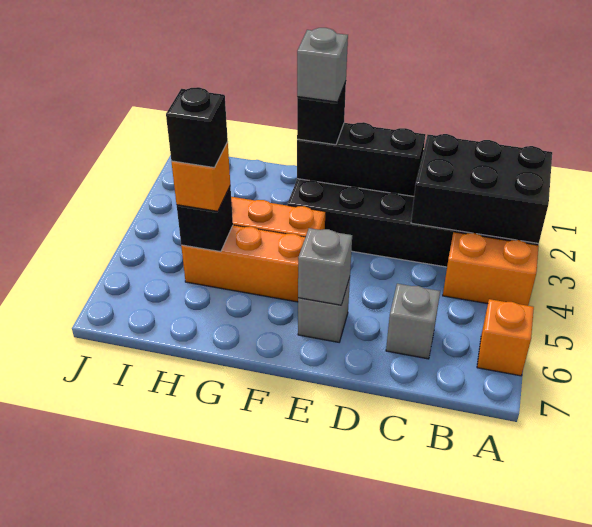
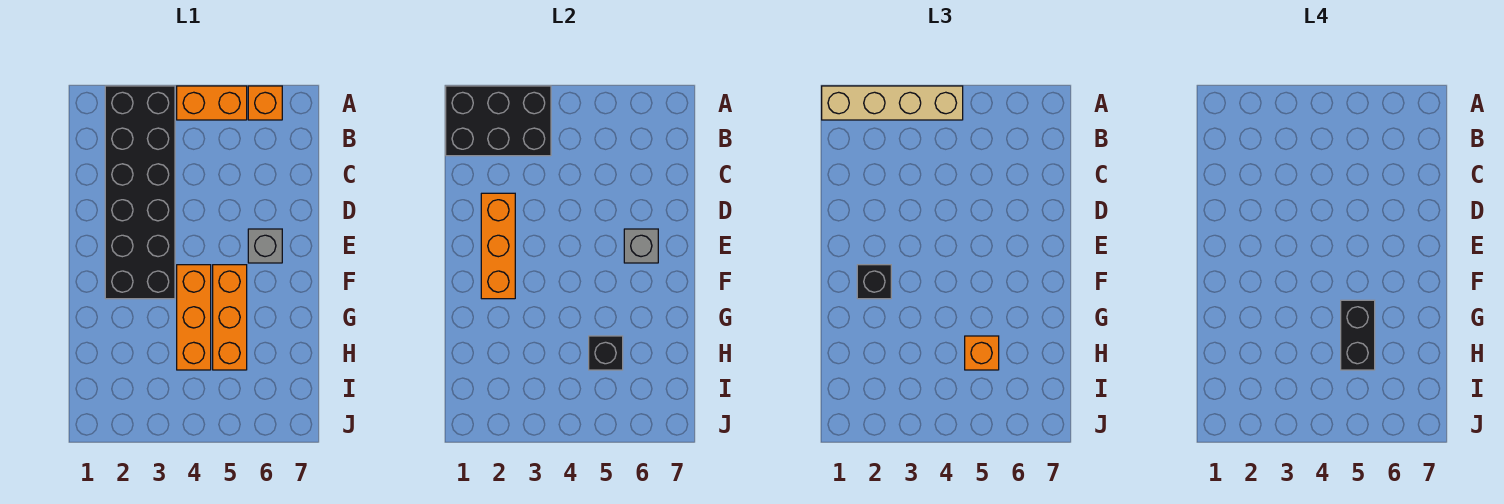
none -> tan 1x4 brick [822,86,963,120]
black 2x3 brick [411,134,552,244] -> black 2x3 brick turned to [446,86,551,156]
orange 1x2 brick [443,232,539,306] -> orange 1x2 brick turned to [177,86,247,120]
grey 1x1 brick [386,284,440,359] -> none
black 1x3 brick [297,122,425,196] -> orange 1x3 brick [481,193,515,299]
grey 1x1 brick [297,28,348,102] -> none
black 1x1 brick [166,87,228,167] -> black 1x2 brick [1341,300,1375,370]

